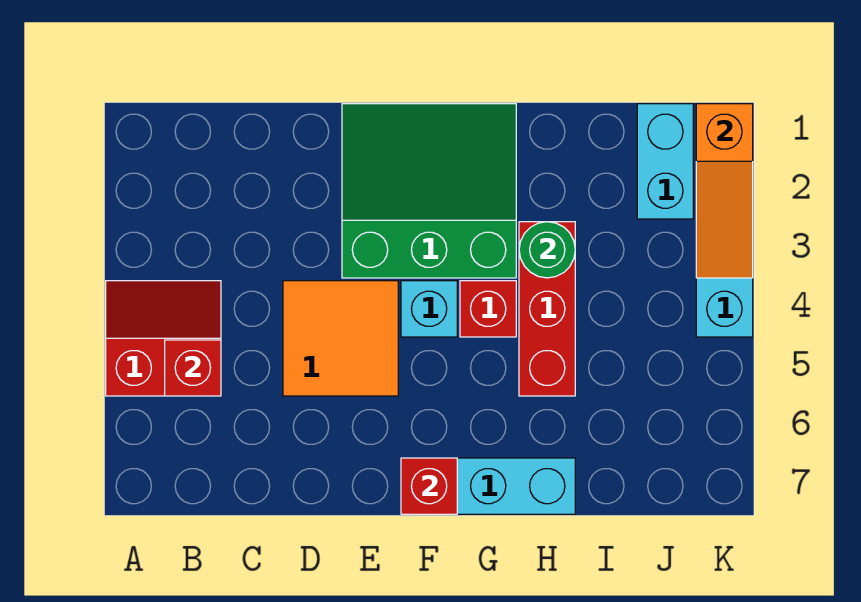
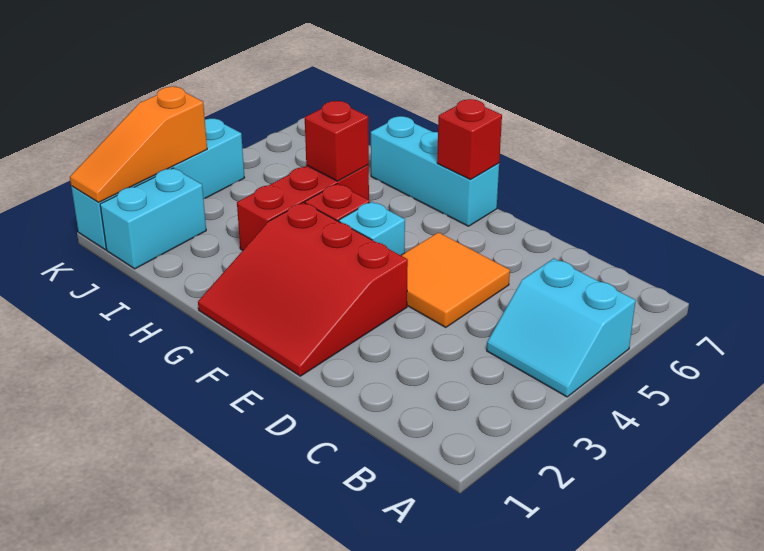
red 2x2 slope [106,281,221,396] -> cyan 2x2 slope [487,258,636,397]
red 1x1 brick [165,340,221,396] -> red 1x1 brick moved to [305,101,369,181]
green 3x3 slope [342,104,516,278] -> red 3x3 slope [198,202,408,376]
green 1x1 round brick [519,222,575,278] -> none
orange 1x3 slope [696,104,753,278] -> orange 1x3 slope turned to [70,87,207,203]

